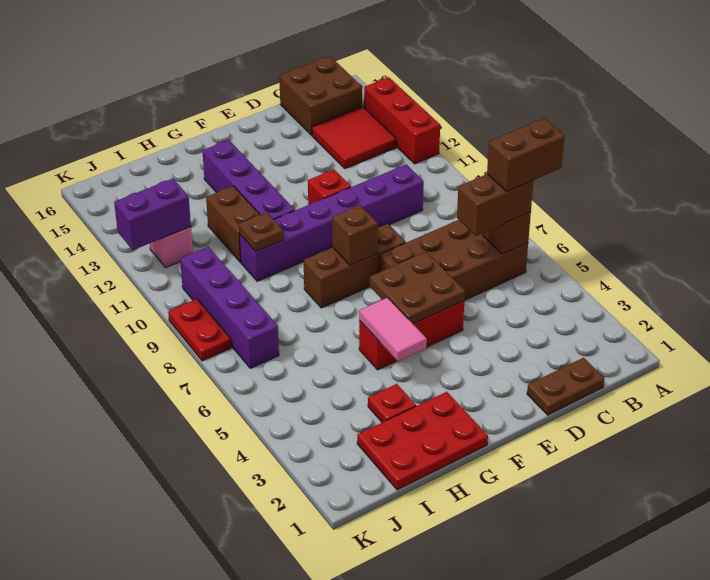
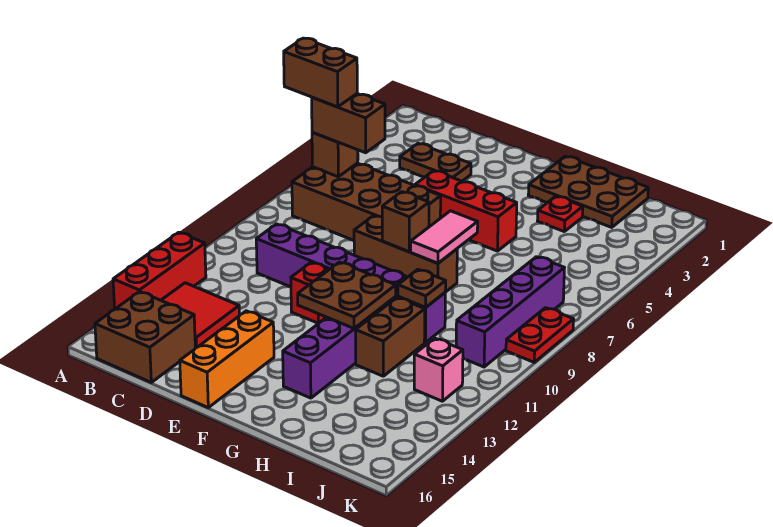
brown 1x2 plate [527,358,605,415] -> brown 1x2 plate moved to [400,143,471,181]
brown 2x2 plate [370,252,465,324] -> brown 2x2 plate moved to [298,262,396,328]
none -> orange 1x3 brick [180,311,274,407]
red 2x3 plate [357,392,488,490] -> brown 2x3 plate [528,156,648,227]
pink 1x2 tile [359,298,427,361] -> pink 1x2 tile moved to [411,211,478,263]
purple 1x2 brick [114,179,191,250] -> none

